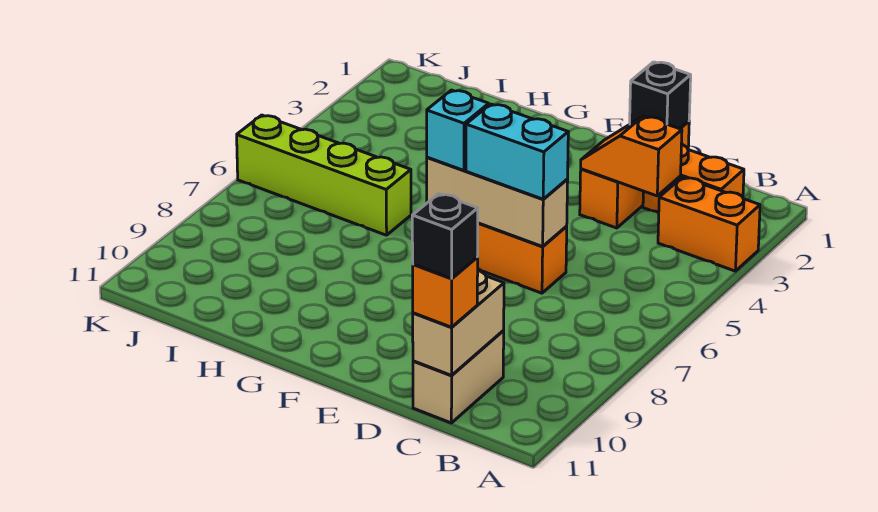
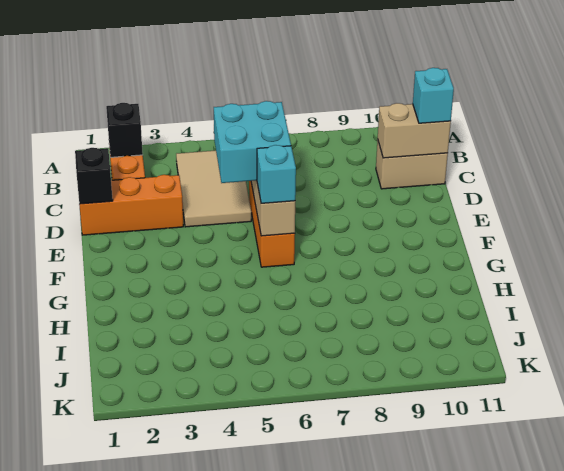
orange 1x2 brick [658,177,760,271] -> none
none -> tan 2x3 tile [176,151,251,227]
orange 1x2 slope [581,116,682,196] -> none
orange 1x1 brick [413,257,478,327] -> cyan 1x1 brick [413,68,454,123]
black 1x1 brick [412,194,478,278] -> black 1x1 brick moved to [106,103,143,157]
cyan 1x2 brick [466,104,568,199] -> cyan 2x2 brick [214,101,291,183]
lime 1x4 brick [237,115,411,235] -> none

